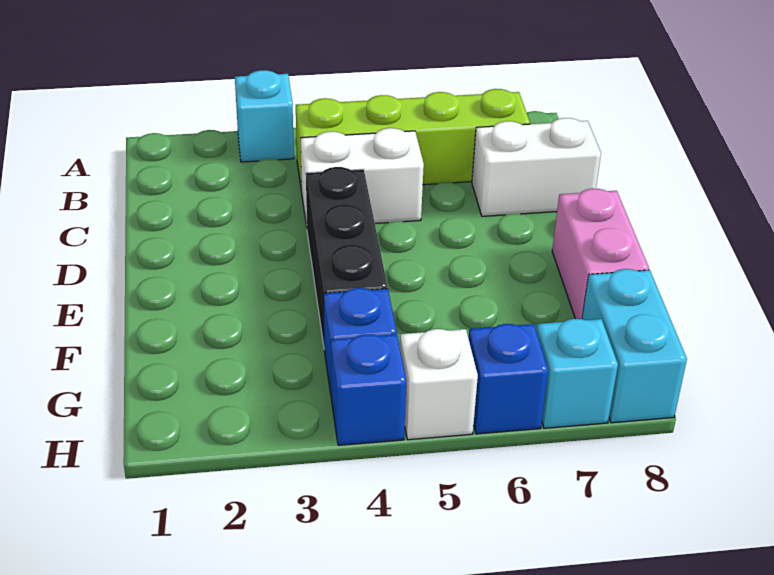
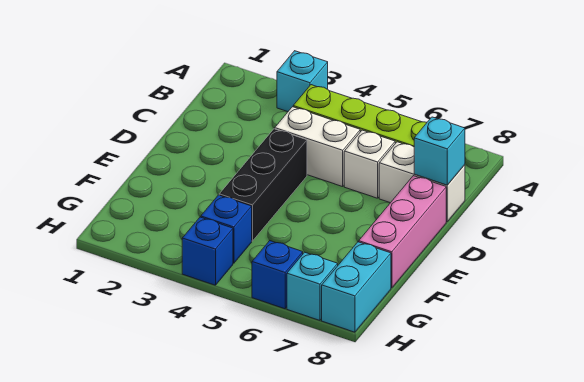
none -> cyan 1x1 brick [414,117,465,185]
pink 1x2 brick [552,188,649,319] -> pink 1x3 brick [359,176,446,288]
white 1x1 brick [400,329,478,440] -> white 1x1 brick moved to [344,130,395,198]

